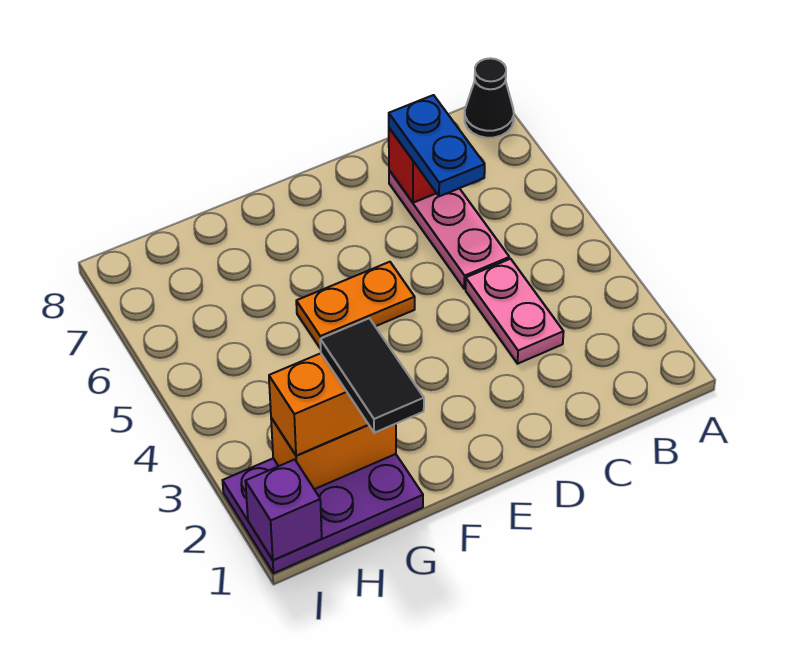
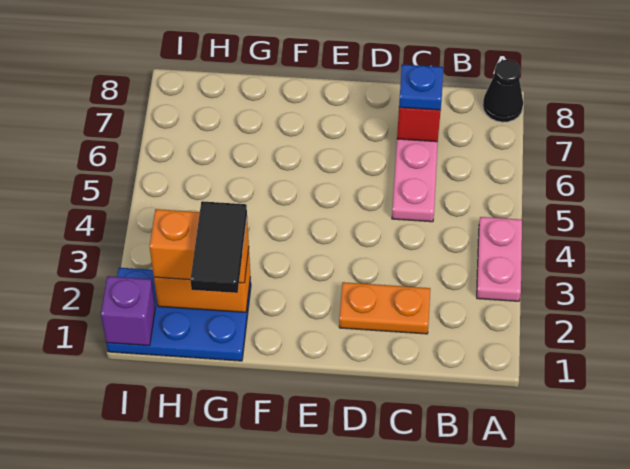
pink 1x2 plate [466,259,564,364] -> pink 1x2 plate moved to [477,217,522,301]
blue 1x2 plate [389,95,485,196] -> blue 1x1 plate [399,64,443,110]
orange 1x2 plate [296,262,415,349] -> orange 1x2 plate moved to [339,282,430,334]
purple 2x3 plate [223,454,423,573] -> blue 2x3 plate [106,268,251,361]

